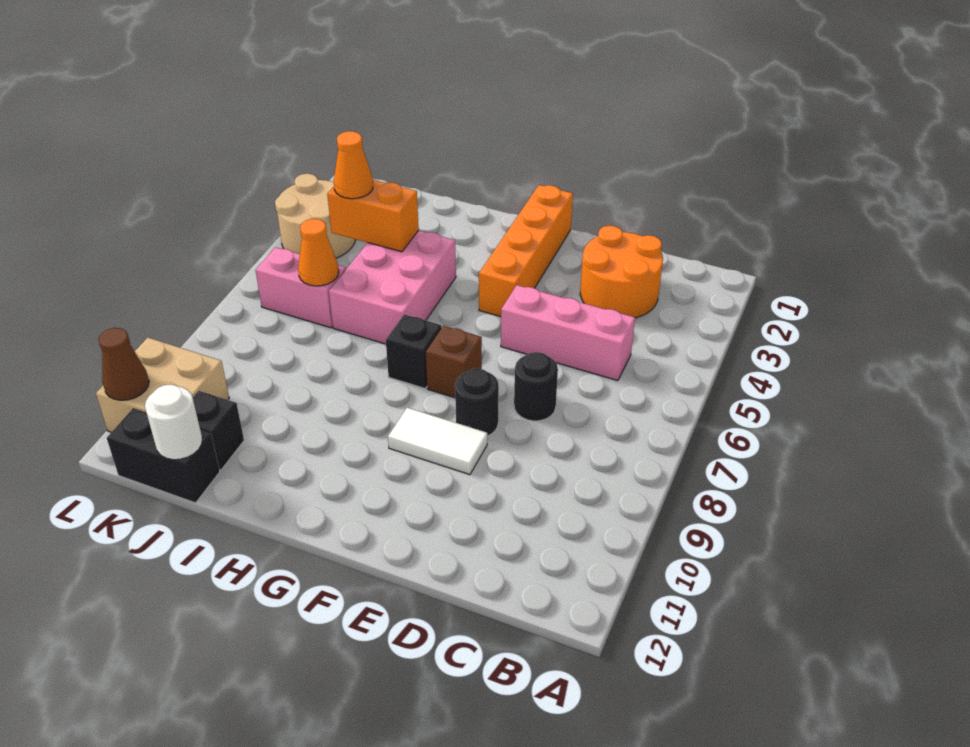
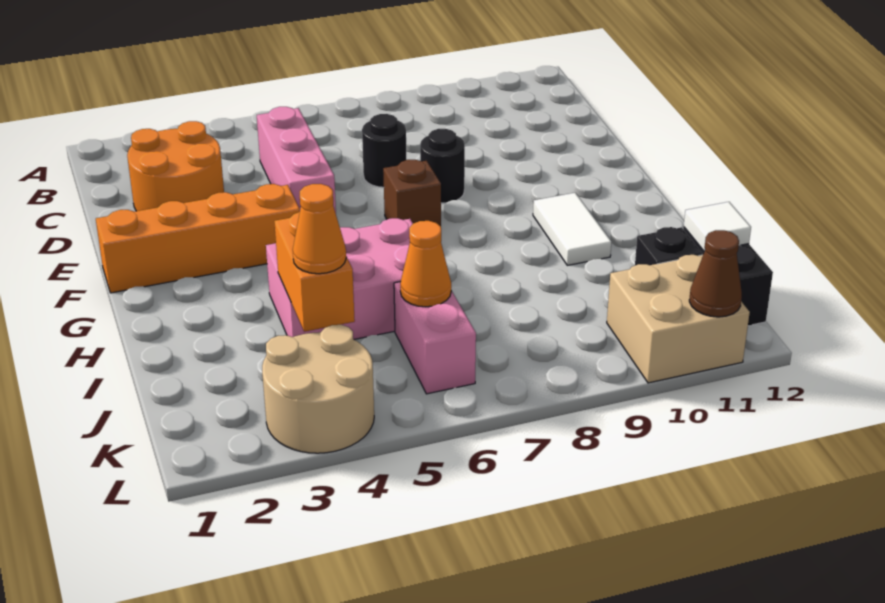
white 1x2 tile [388,408,487,475] -> white 1x2 tile moved to [533,193,611,265]
black 1x1 brick [386,314,442,389] -> none
white 1x1 round brick [145,385,202,460] -> white 1x1 tile [683,202,751,252]

